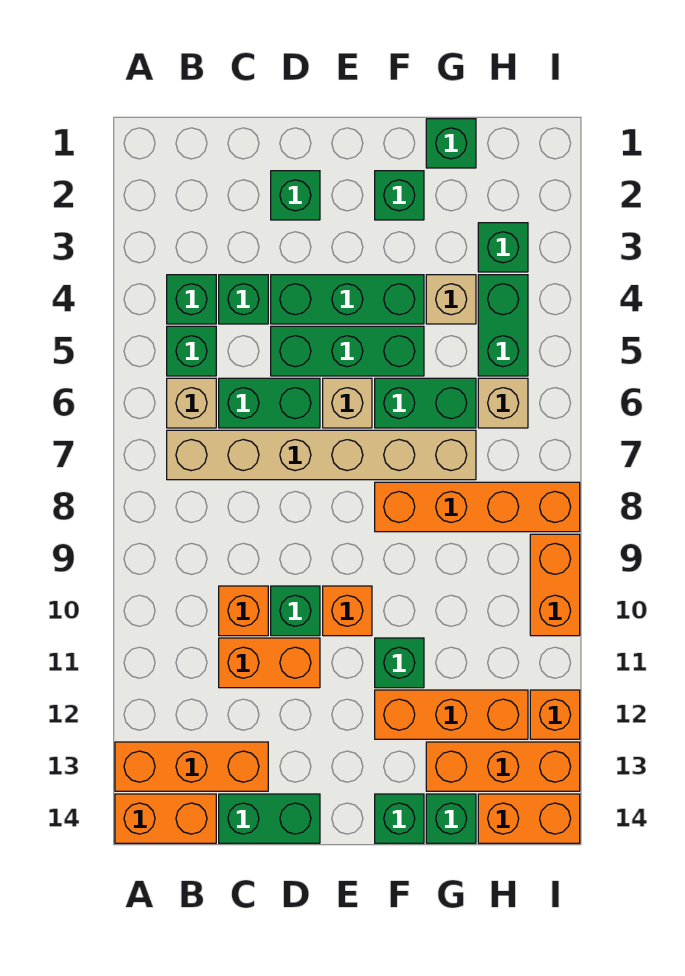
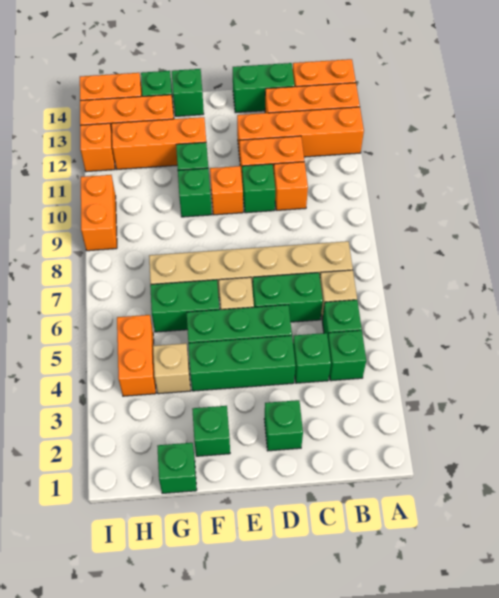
orange 1x4 brick [375,482,580,532] -> orange 1x4 brick moved to [237,107,364,158]
green 1x1 brick [478,223,528,272] -> green 1x1 brick moved to [178,168,212,217]
green 1x2 brick [478,275,528,376] -> orange 1x2 brick [117,315,156,396]
tan 1x1 brick [478,378,528,428] -> none

